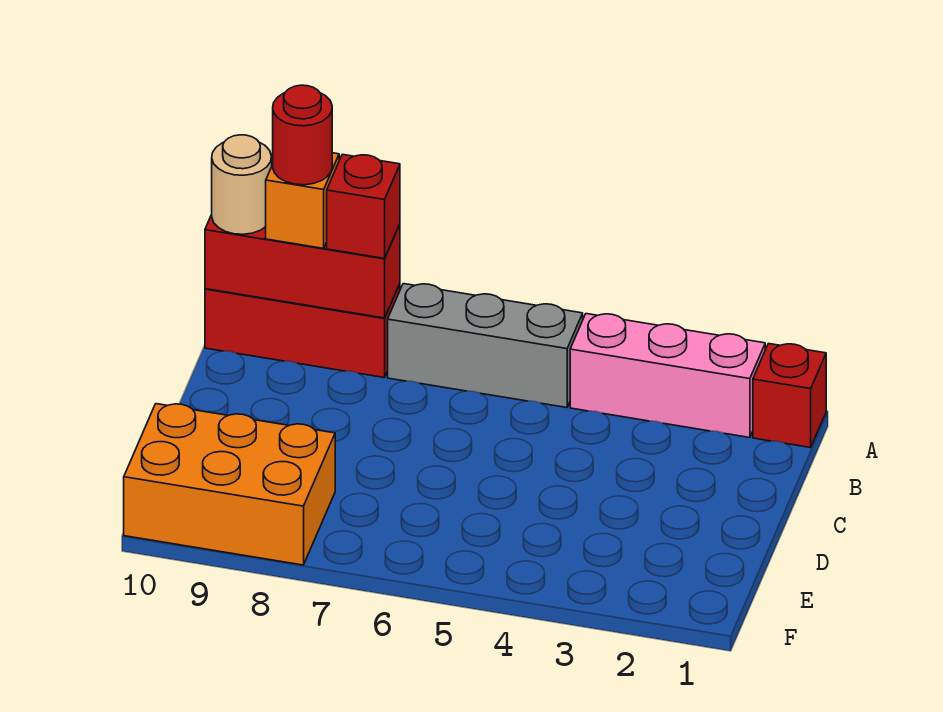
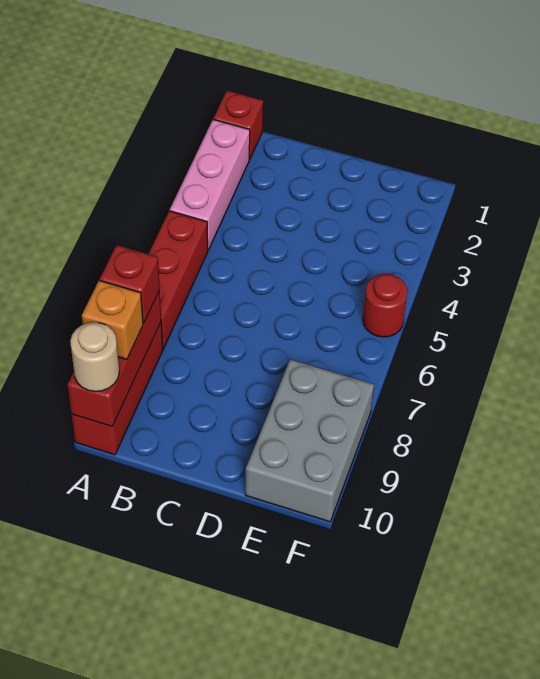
grey 1x3 brick [388,284,583,408] -> red 1x3 brick [149,211,208,349]
red 1x1 round brick [273,85,332,185] -> red 1x1 round brick moved to [363,274,408,337]
orange 2x3 brick [124,404,335,565] -> grey 2x3 brick [245,359,374,522]

